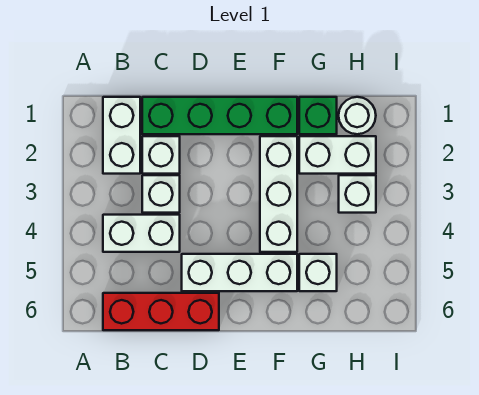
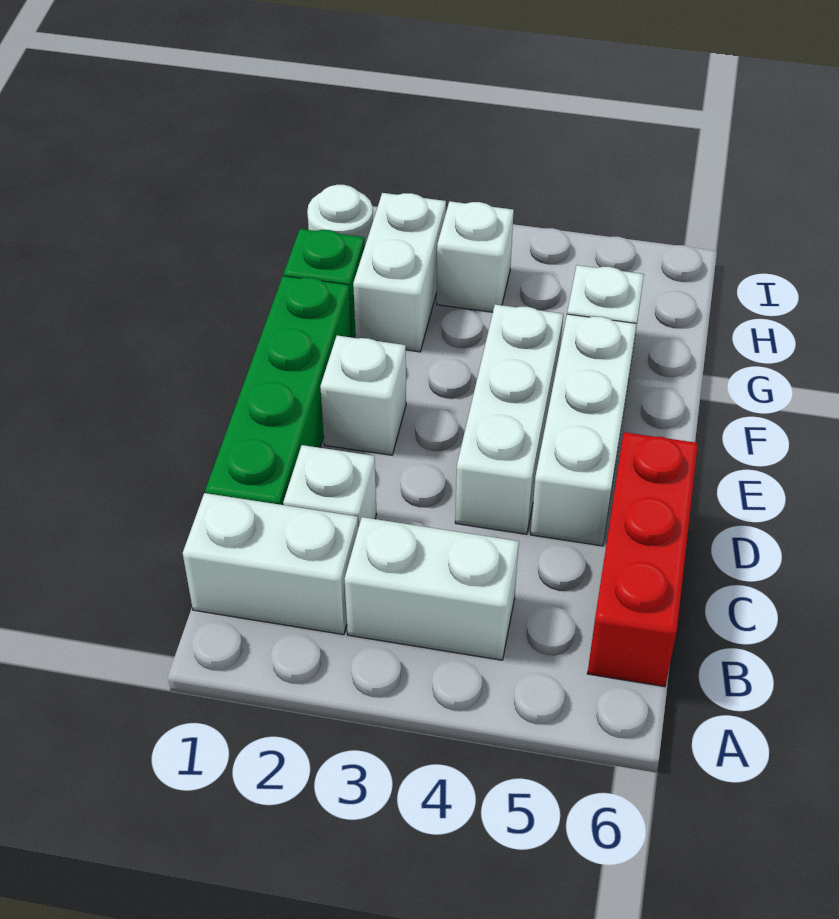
white 1x2 brick [103,215,180,252] -> white 1x2 brick turned to [345,517,519,660]
white 1x1 brick [142,175,180,213] -> white 1x1 brick moved to [320,336,406,455]
white 1x3 brick [260,136,297,252] -> white 1x3 brick turned to [455,304,563,534]

